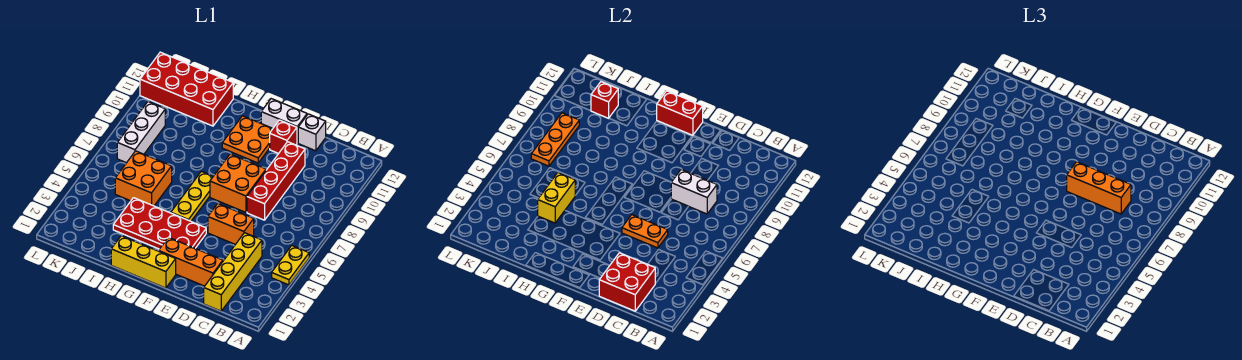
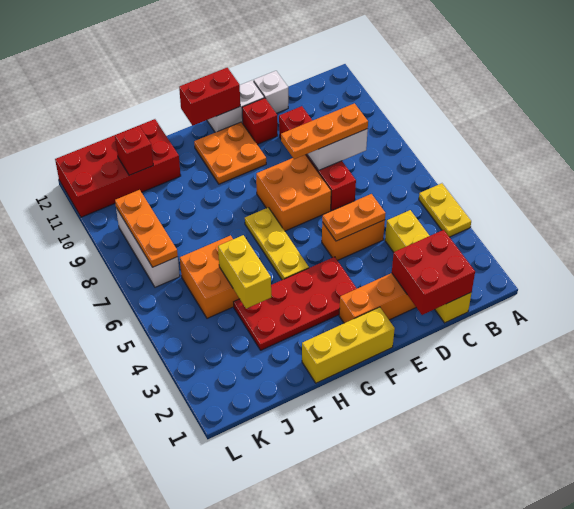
orange 1x3 brick [1067,162,1131,214] -> orange 1x3 plate [281,103,368,159]

